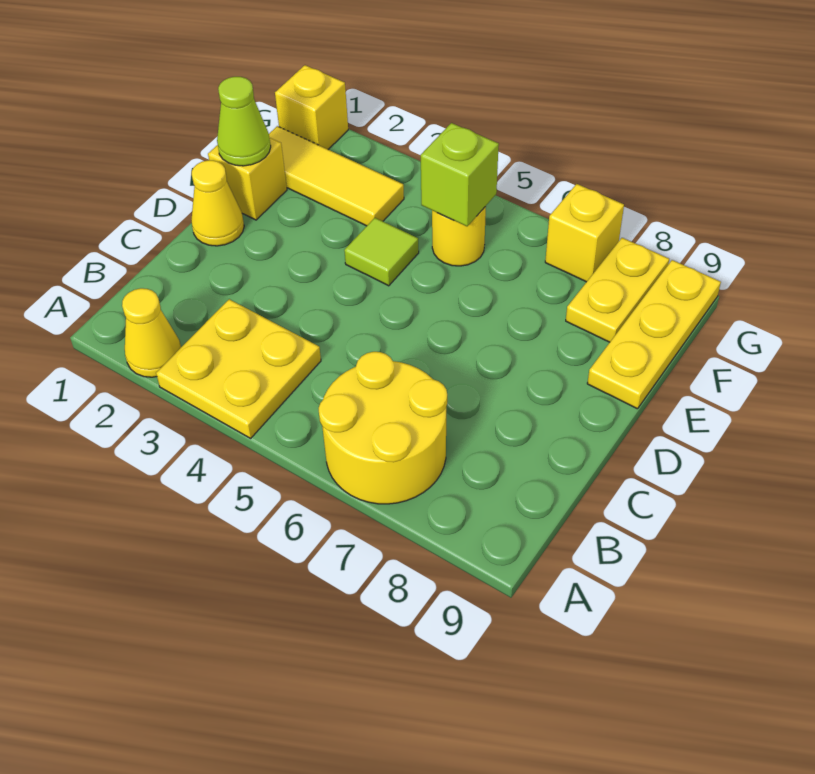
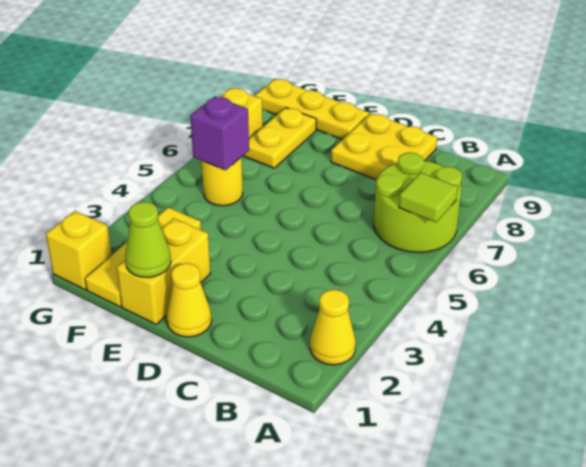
yellow 2x2 plate [156,299,321,438] -> yellow 2x2 plate moved to [331,113,437,180]
yellow 2x2 round brick [319,352,447,504] -> lime 2x2 round brick [374,152,462,252]
yellow 1x1 brick [208,138,287,220] -> yellow 1x2 brick [117,218,211,324]
lime 1x1 tile [344,218,419,286] -> lime 1x1 tile moved to [399,172,458,222]
lime 1x1 brick [421,123,499,226] -> purple 1x1 brick [190,96,249,170]
yellow 1x2 plate [566,238,669,342] -> yellow 1x2 plate turned to [243,107,316,168]

